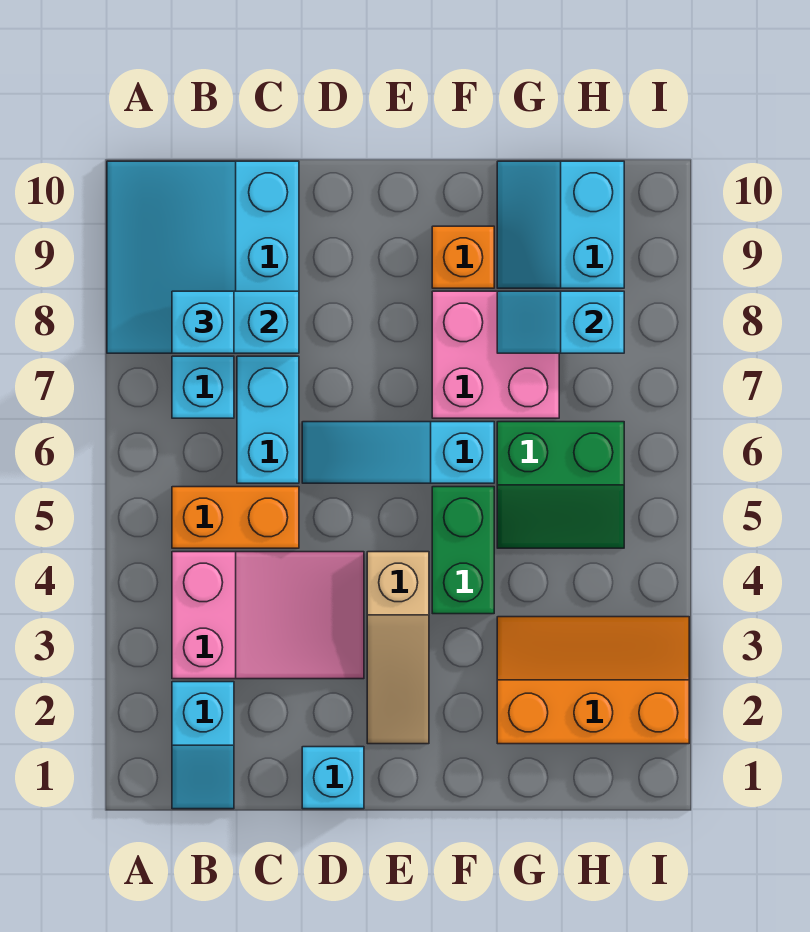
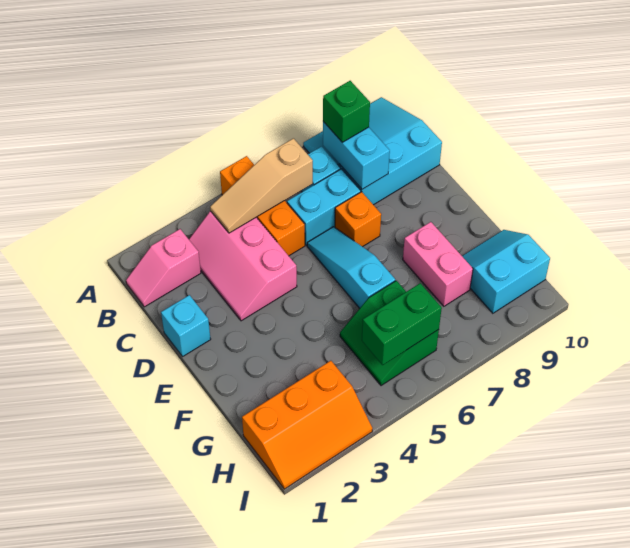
cyan 1x2 slope [172,682,234,809] -> pink 1x2 slope [126,229,201,307]
pink 2x3 slope [172,552,364,679] -> pink 2x3 slope turned to [189,211,297,321]
orange 1x2 brick [172,487,299,548] -> orange 1x3 brick [220,156,305,256]
cyan 1x1 brick [172,291,234,353] -> green 1x1 brick [323,81,370,142]
tan 1x3 slope [367,552,429,744] -> tan 1x3 slope moved to [210,138,313,233]
green 1x2 brick [432,487,494,614] -> green 1x2 brick moved to [362,283,442,365]
pink 2x2 brick [432,291,559,418] -> pink 1x2 brick [403,222,473,306]
orange 1x1 brick [432,226,494,288] -> orange 1x1 brick moved to [335,192,381,247]
orange 2x3 slope [497,617,689,744] -> orange 2x3 slope turned to [242,361,372,489]
cyan 1x2 slope [497,291,624,353] -> none

